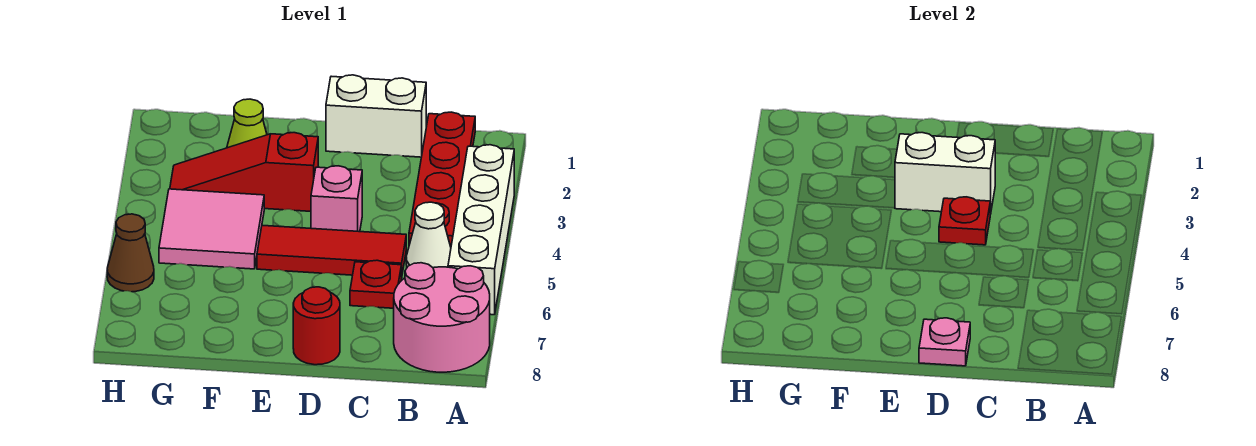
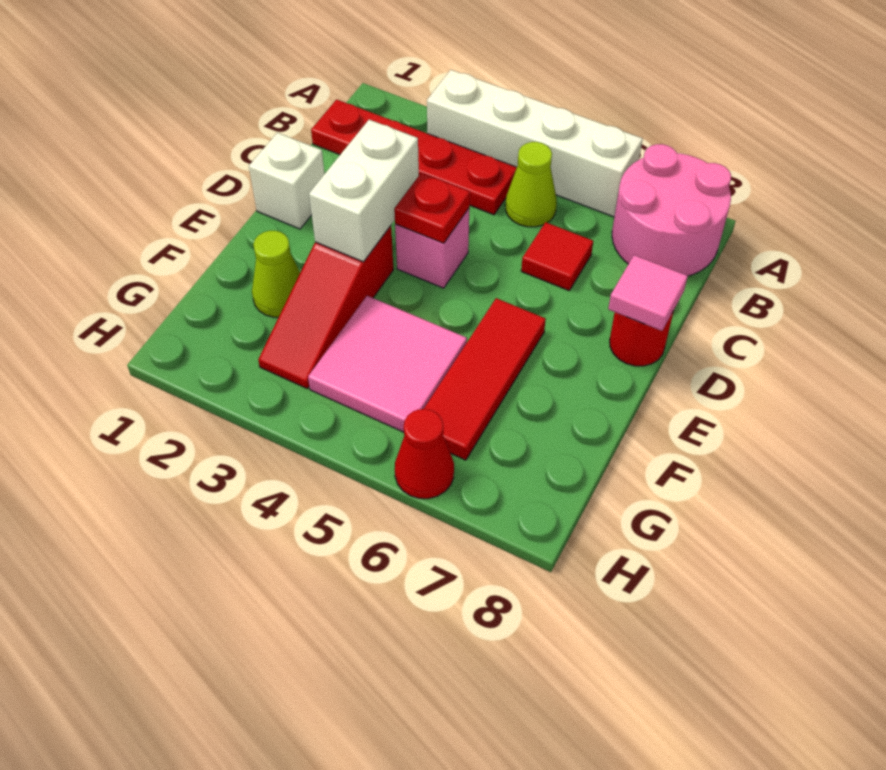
white 1x1 cone [406,202,451,268] -> lime 1x1 cone [505,142,557,227]
white 1x2 brick [326,75,426,157] -> white 1x1 brick [249,133,324,229]
red 1x3 tile [257,225,406,278] -> red 1x3 tile moved to [424,298,546,460]
red 1x1 plate [350,260,401,308] -> red 1x1 tile [521,222,593,290]
pink 1x1 plate [919,318,970,366] -> pink 1x1 tile [608,255,688,331]
brown 1x1 cone [107,214,154,292] -> red 1x1 cone [395,409,454,499]

